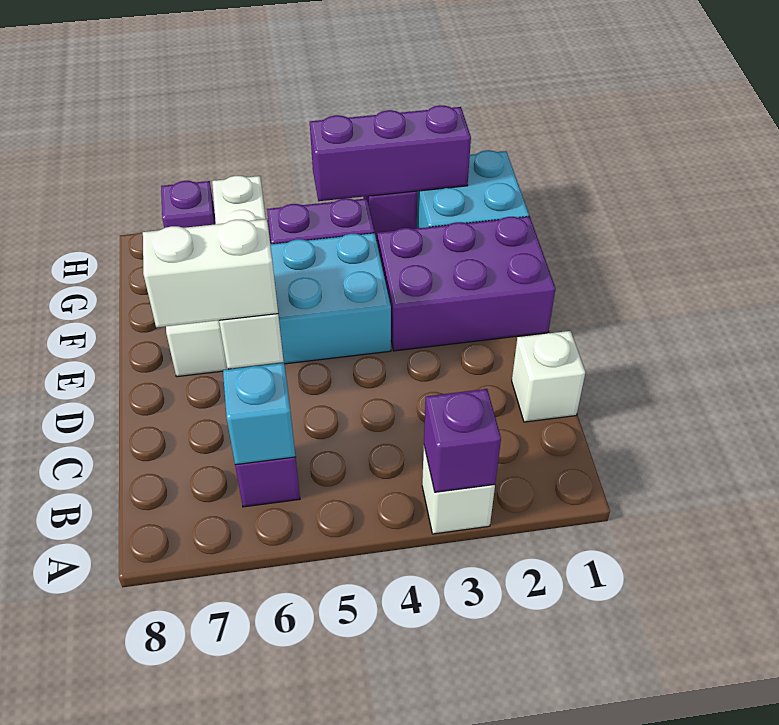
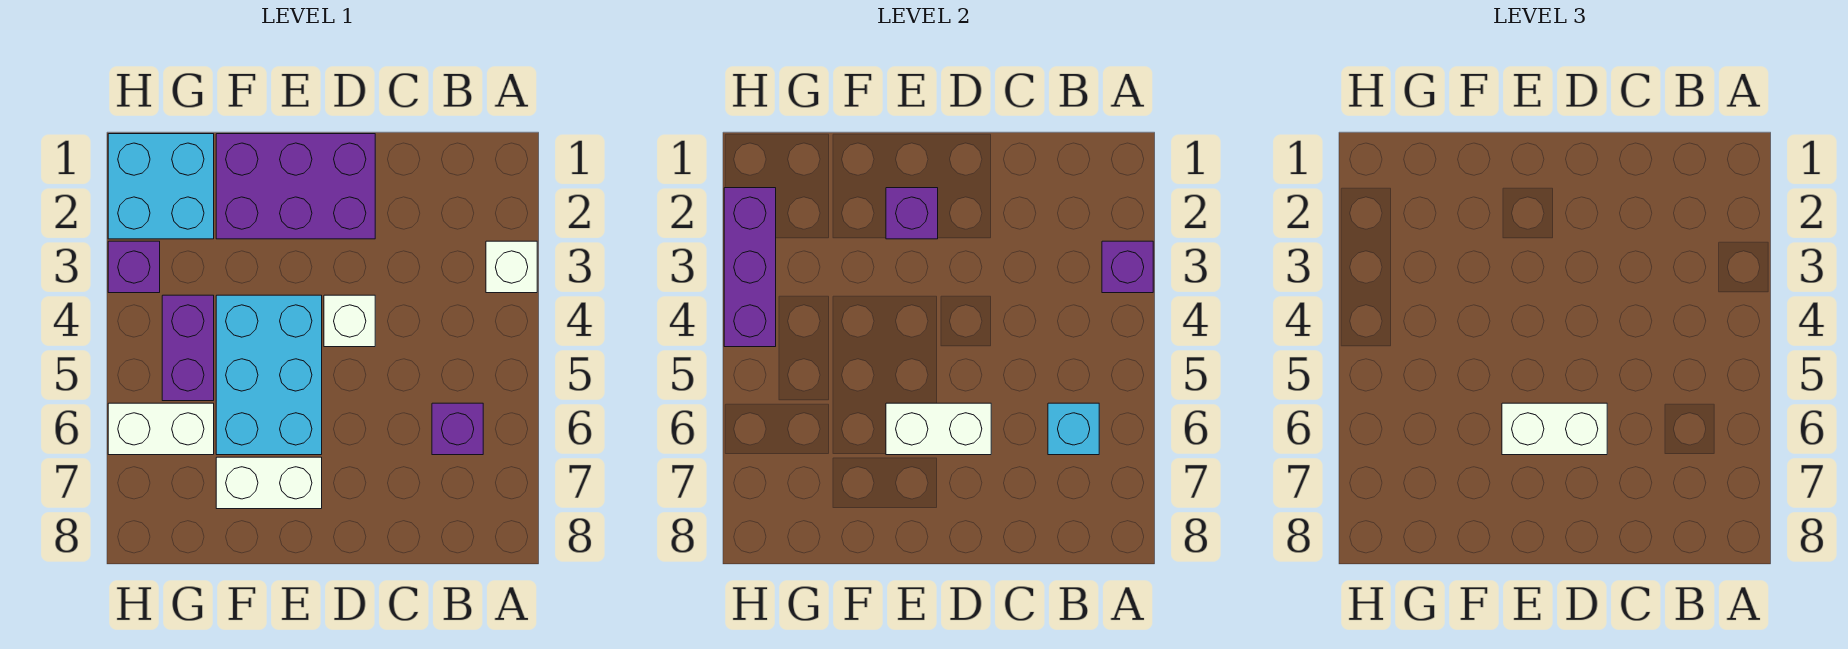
white 1x1 brick [512,331,585,422] -> white 1x1 brick moved to [324,295,375,347]
white 1x2 brick [143,219,278,327] -> white 1x2 brick turned to [1502,403,1607,455]
purple 2x3 brick [377,216,555,351] -> purple 2x3 brick turned to [216,134,375,239]
purple 1x1 brick [161,181,216,228] -> purple 1x1 brick moved to [886,188,938,239]

